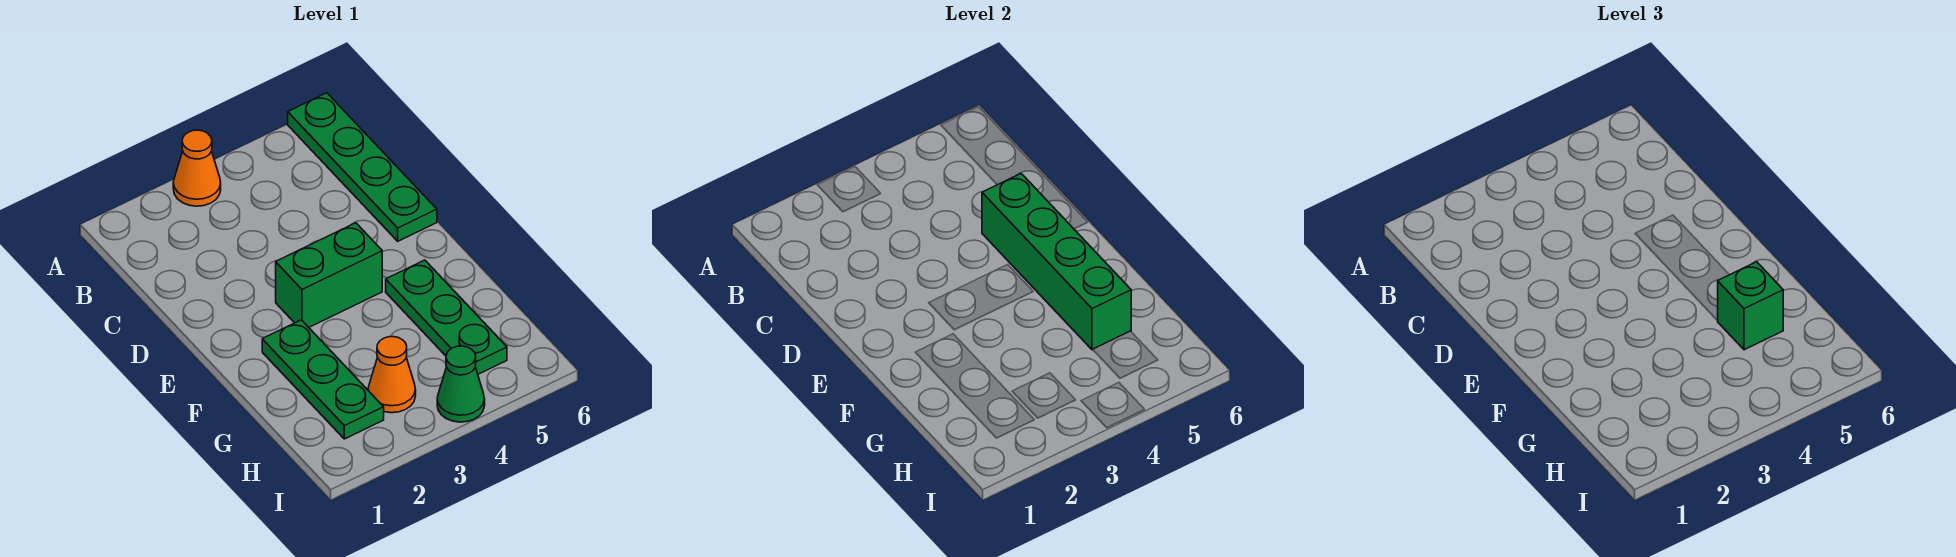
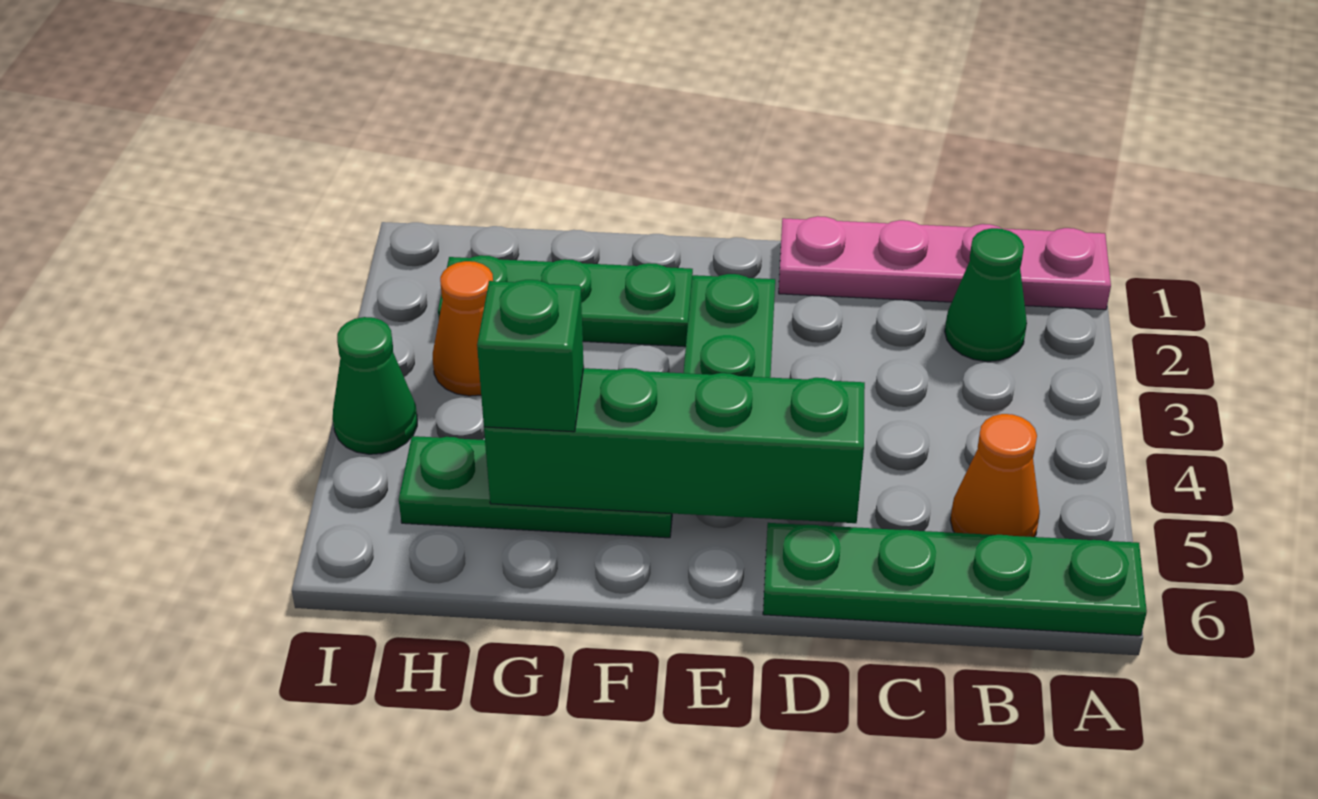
none -> pink 1x4 plate [779,216,1111,310]
orange 1x1 cone [173,130,221,206] -> orange 1x1 cone moved to [950,414,1040,537]
none -> green 1x1 cone [945,228,1027,361]

